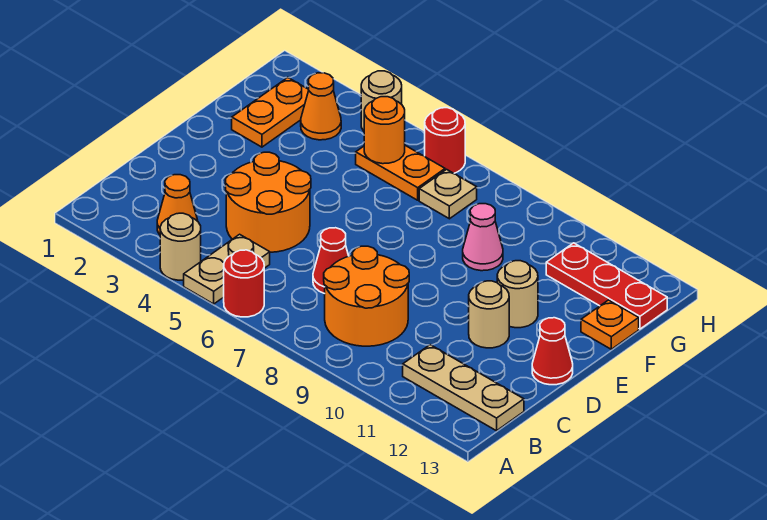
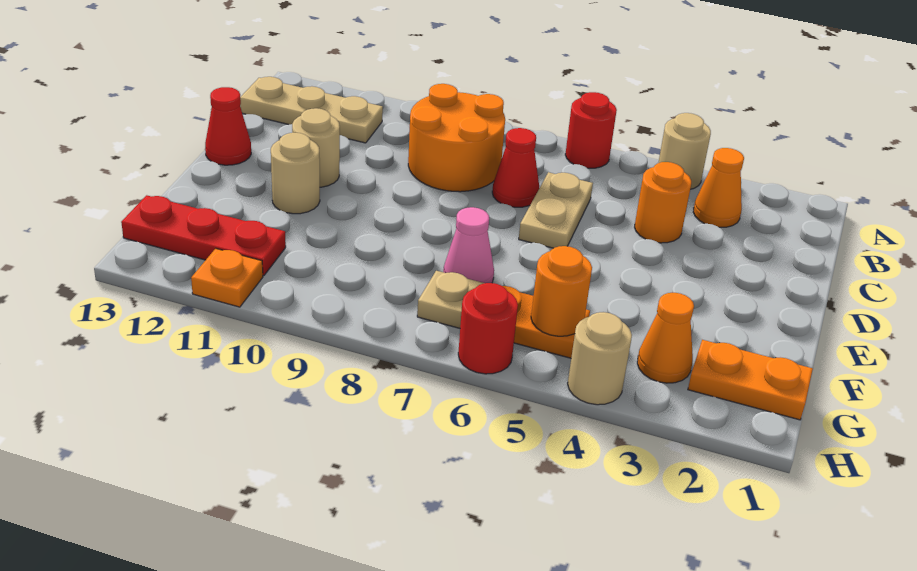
tan 1x2 plate [184,234,270,304] -> tan 1x2 plate moved to [519,172,593,248]
orange 2x2 round brick [225,152,311,252] -> orange 1x1 round brick [635,162,691,243]
orange 1x2 plate [232,78,309,147] -> orange 1x2 plate turned to [688,340,813,420]
pink 1x1 cone [463,204,503,271] -> pink 1x1 cone moved to [443,207,494,283]
orange 1x1 plate [581,300,639,349] -> orange 1x1 plate moved to [191,248,263,307]

